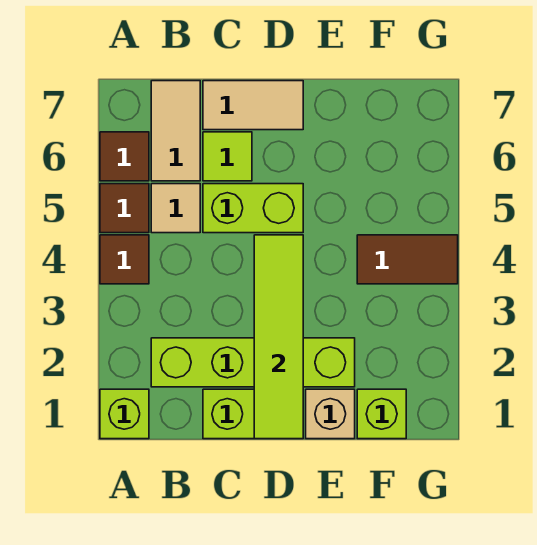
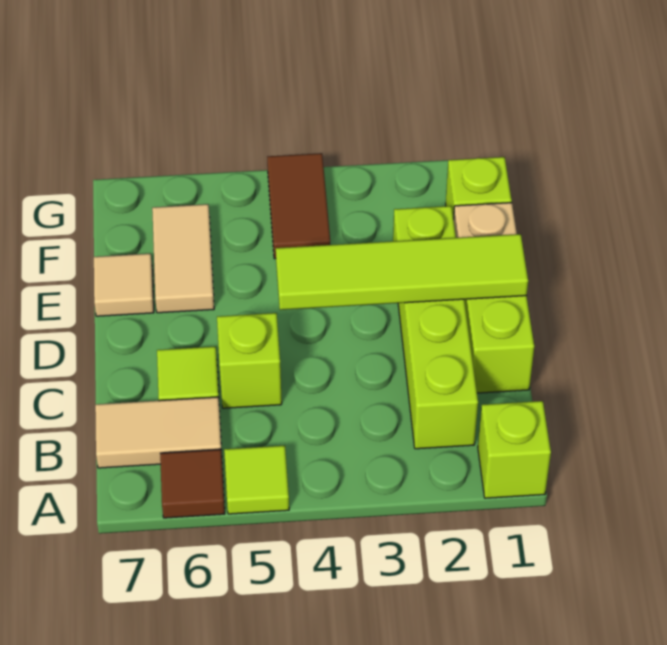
brown 1x1 tile [100,235,149,284] -> none
brown 1x1 tile [100,184,149,233] -> lime 1x1 tile [224,446,289,514]
tan 1x1 tile [151,184,200,233] -> tan 1x1 tile moved to [94,254,154,316]
lime 1x2 brick [203,184,303,233] -> lime 1x1 brick [217,313,282,408]
tan 1x2 tile [203,81,303,130] -> tan 1x2 tile moved to [152,204,214,313]

